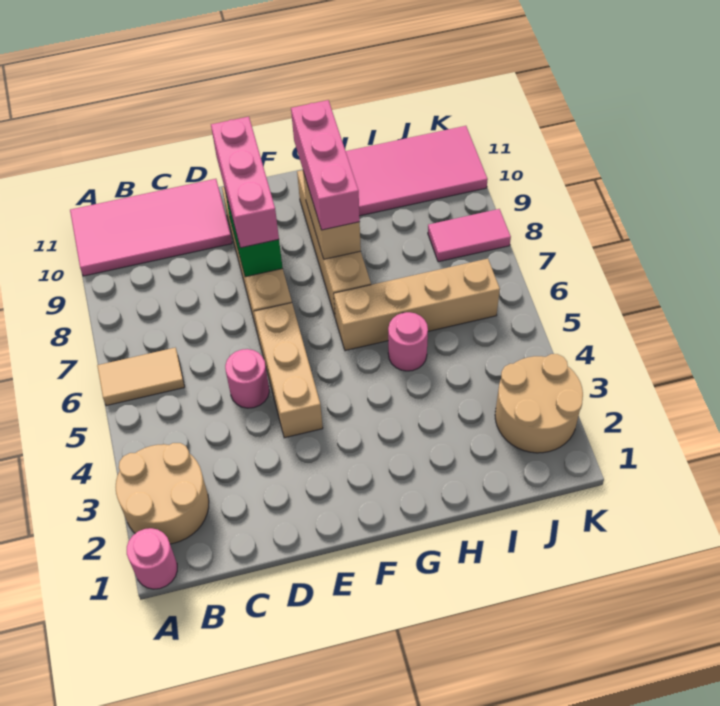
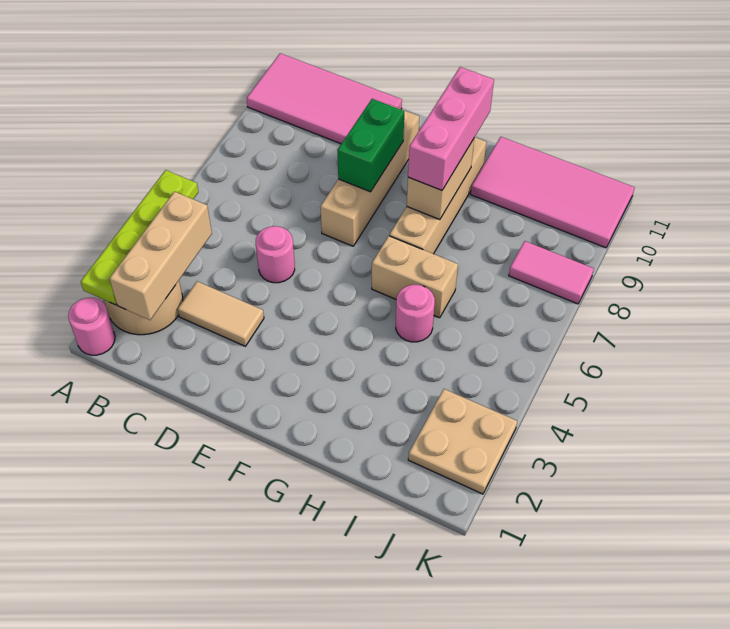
none -> lime 1x4 plate [81,170,198,305]
tan 1x2 tile [97,348,185,406] -> tan 1x2 tile moved to [178,281,264,346]
tan 1x3 brick [254,303,323,438] -> tan 1x3 brick moved to [109,192,212,320]
pink 1x3 brick [211,117,279,248] -> none
tan 1x4 brick [334,259,500,351] -> tan 1x2 brick [372,236,458,318]
tan 2x2 round brick [495,354,583,453] -> tan 2x2 plate [408,389,517,494]

